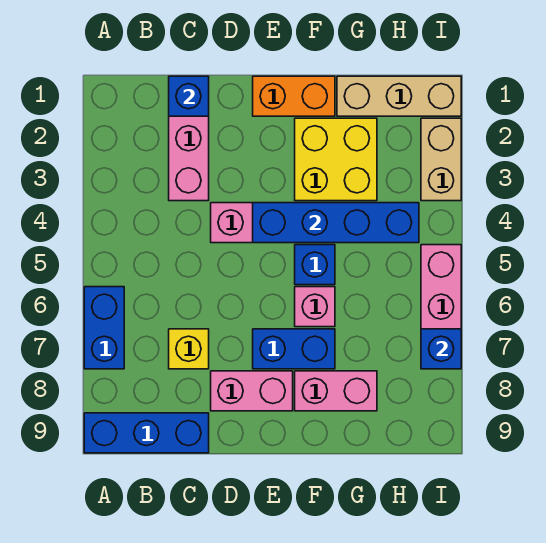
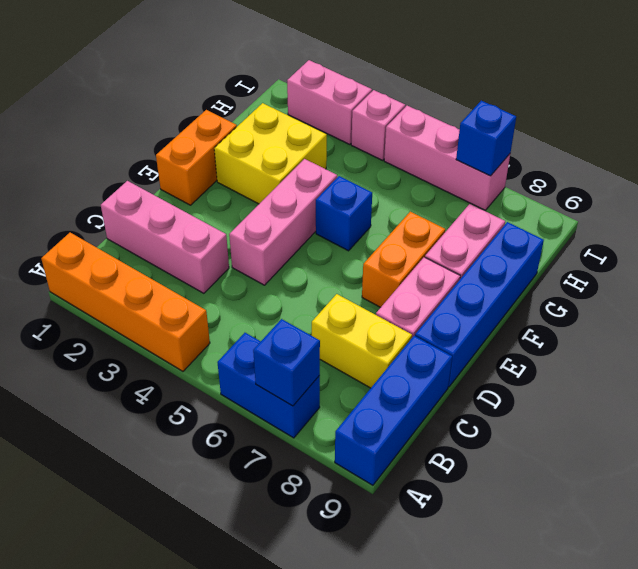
none -> orange 1x4 brick [41,233,210,371]
blue 1x1 brick [169,76,209,116] -> blue 1x1 brick moved to [253,319,320,406]
yellow 1x1 brick [169,329,209,369] -> yellow 1x2 brick [312,294,412,388]
blue 1x4 brick [253,203,419,243] -> blue 1x4 brick moved to [415,222,544,387]
blue 1x2 brick [253,329,335,369] -> orange 1x2 brick [362,212,445,307]
pink 1x1 brick [295,287,335,327] -> pink 1x1 brick moved to [351,90,405,160]
tan 1x3 brick [337,76,461,116] -> none
tan 1x2 brick [421,118,461,201] -> pink 1x2 brick [287,60,372,145]

